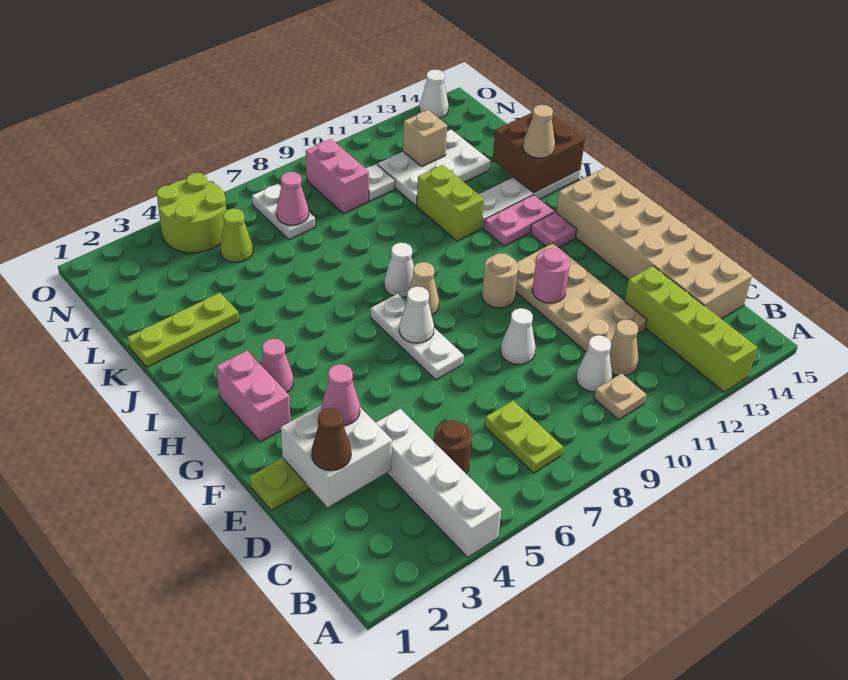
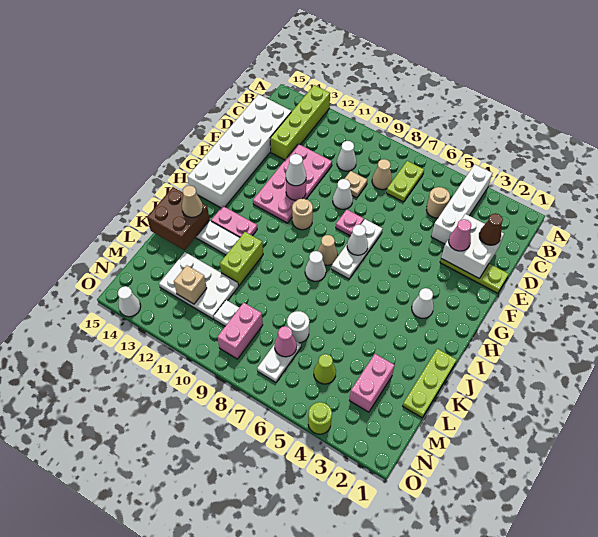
tan 1x1 plate [594,373,646,420] -> tan 1x1 plate moved to [345,171,367,198]
brown 1x1 round brick [434,420,472,473] -> tan 1x1 round brick [426,187,450,218]
tan 1x1 cone [610,320,638,376] -> tan 1x1 cone moved to [372,159,392,190]
tan 2x6 brick [556,167,752,319] -> white 2x6 brick [188,94,291,208]
tan 2x4 plate [515,243,647,352] -> pink 2x4 plate [253,144,332,223]
none -> white 1x1 cone [286,154,306,186]
pink 1x2 brick [216,351,291,442] -> pink 1x2 brick moved to [349,354,395,412]
pink 1x1 cone [261,339,293,392] -> white 1x1 cone [412,288,433,318]
pink 1x1 plate [531,212,577,248] -> pink 1x1 plate moved to [336,210,364,236]
lime 1x3 plate [127,293,239,367] -> lime 1x3 plate turned to [403,349,457,418]
none -> white 1x1 round brick [287,311,309,343]
lime 2x2 round brick [157,173,226,253] -> lime 1x1 round brick [308,402,332,434]

